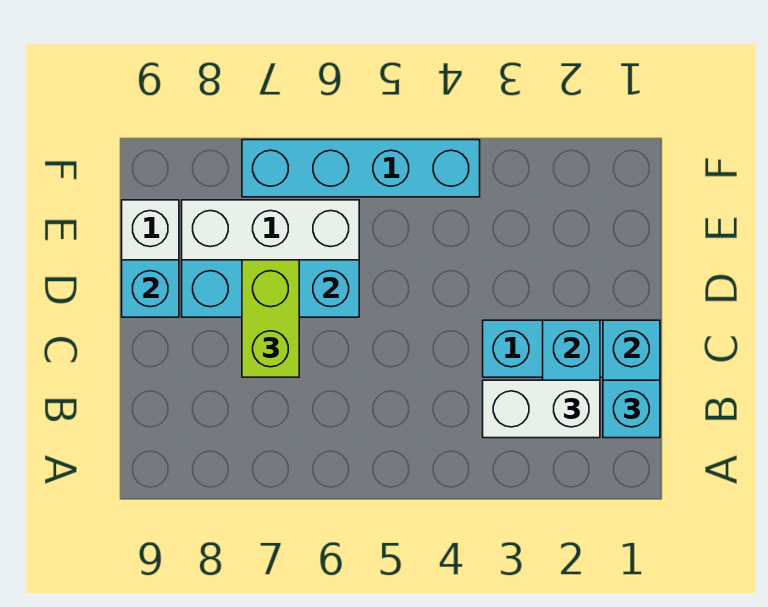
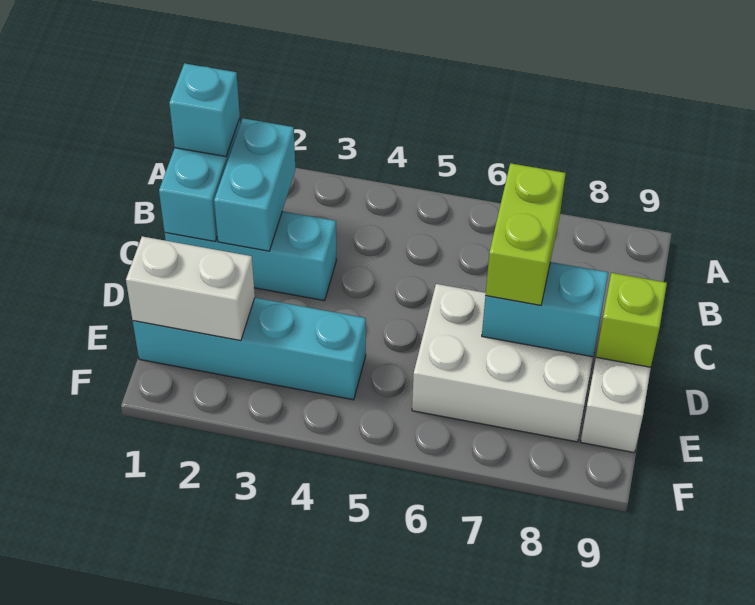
white 1x2 brick [483,380,600,438] -> white 1x2 brick moved to [126,236,255,341]
cyan 1x3 brick [182,260,359,317] -> cyan 1x2 brick [482,262,608,357]
cyan 1x1 brick [122,260,179,317] -> lime 1x1 brick [596,273,667,367]
cyan 1x4 brick [242,140,480,197] -> cyan 1x4 brick moved to [133,298,366,400]

